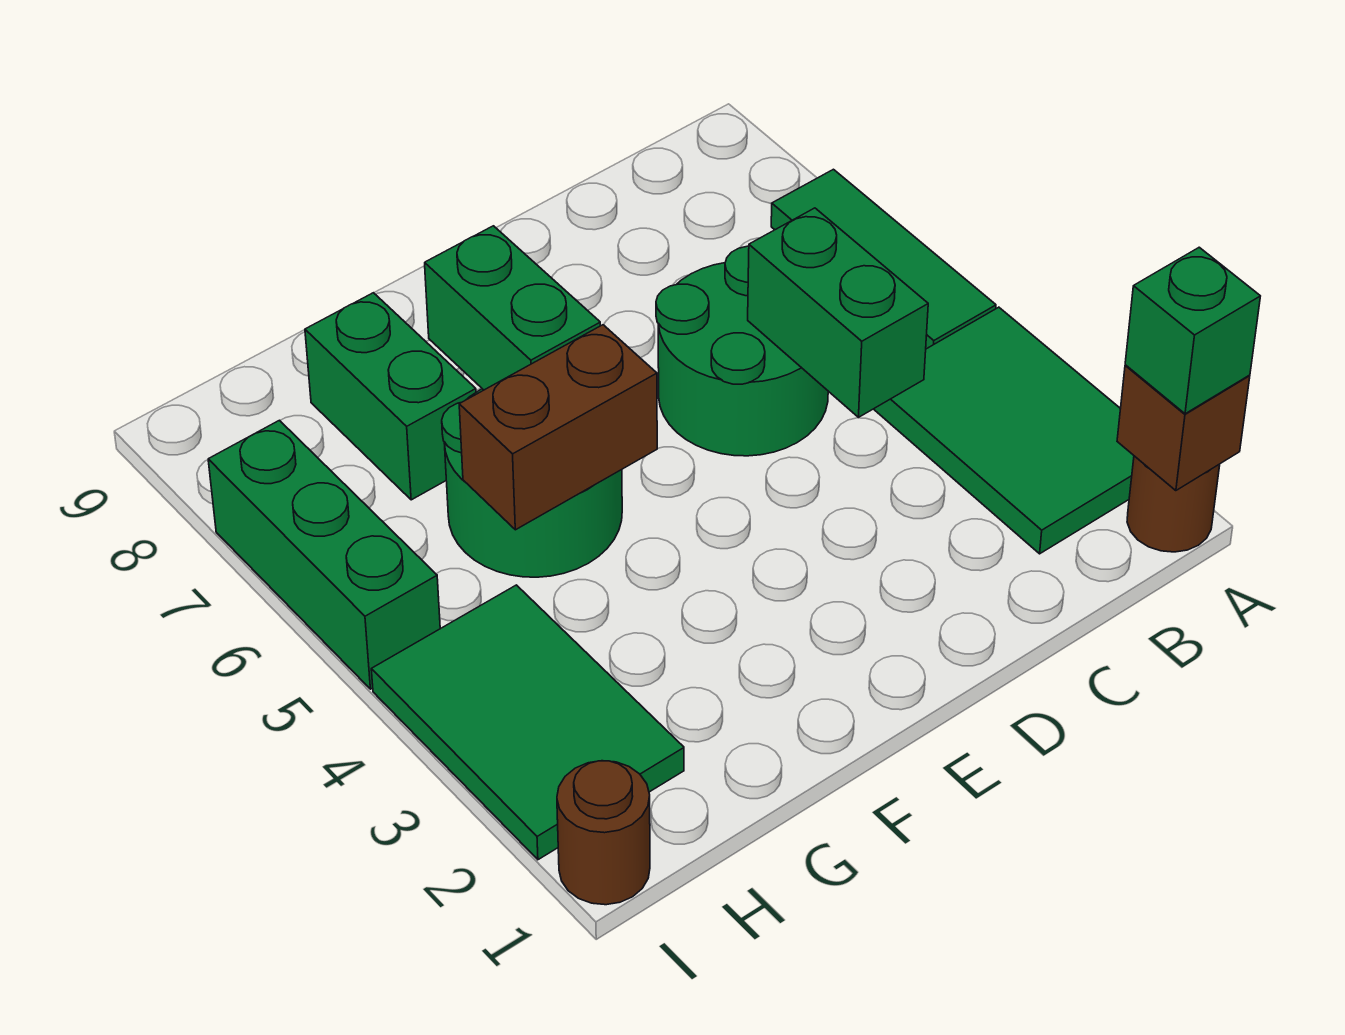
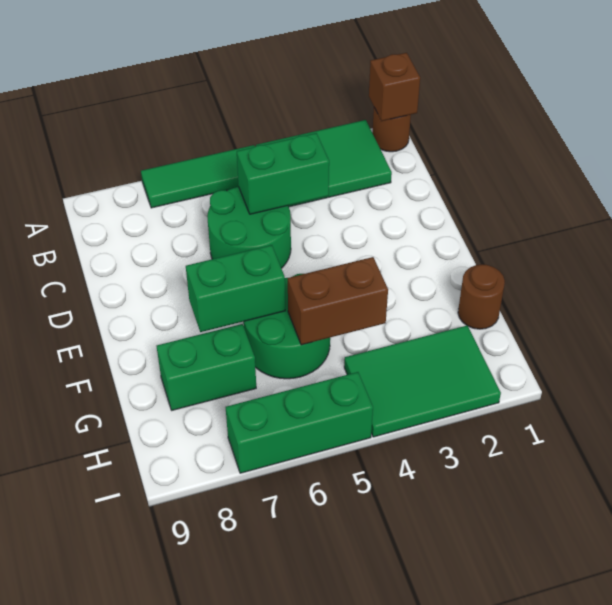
green 1x1 brick [1125,247,1260,414] -> none
brown 1x2 brick [459,325,657,530] -> brown 1x2 brick turned to [288,257,388,345]
brown 1x1 round brick [557,761,650,905] -> brown 1x1 round brick moved to [458,265,505,329]

